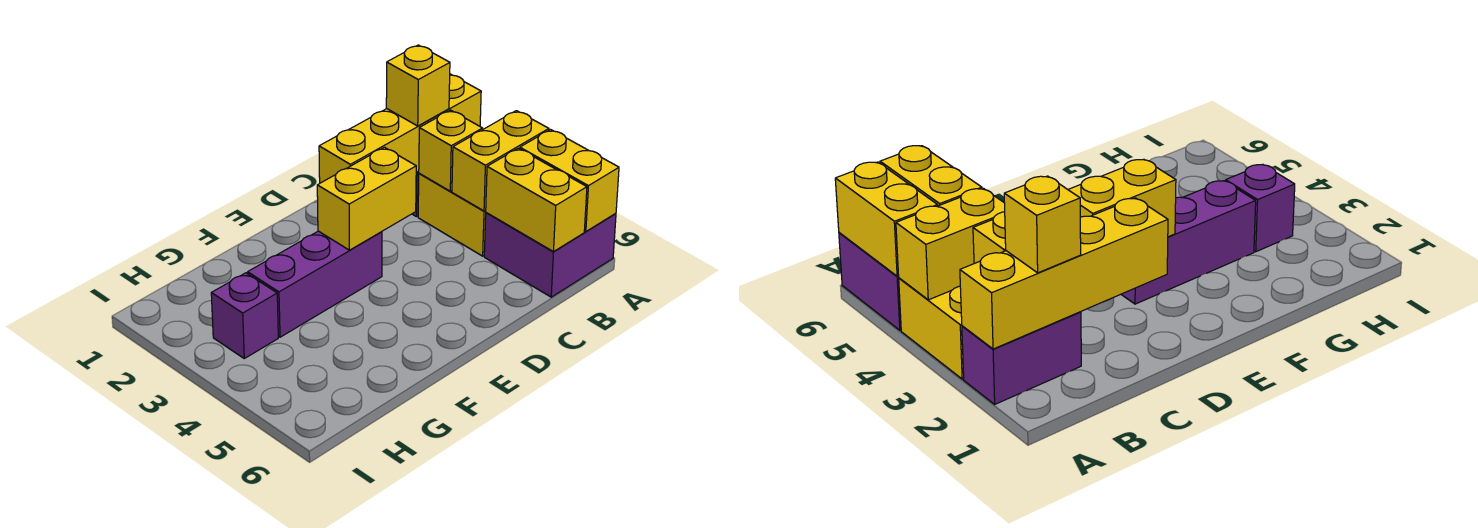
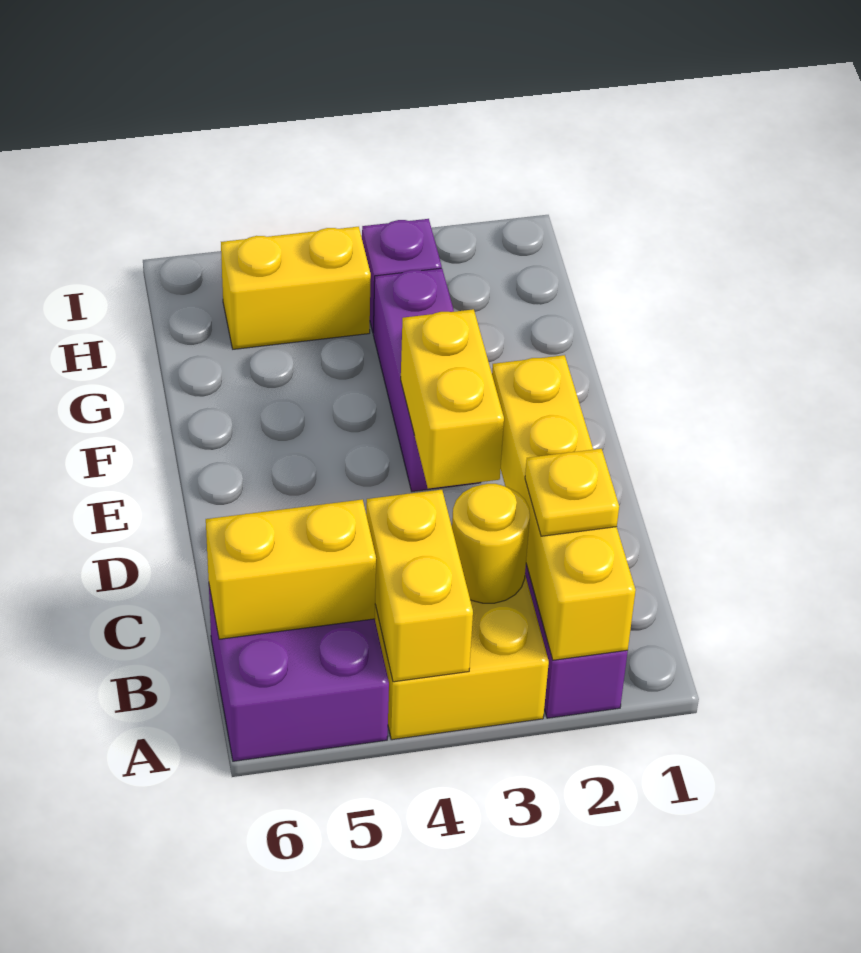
yellow 1x2 brick [520,130,619,232] -> yellow 1x2 brick moved to [221,227,371,349]
yellow 1x1 brick [386,45,450,126] -> yellow 1x1 plate [525,449,619,536]
yellow 1x1 brick [418,110,482,191] -> yellow 1x1 round brick [452,484,530,603]

